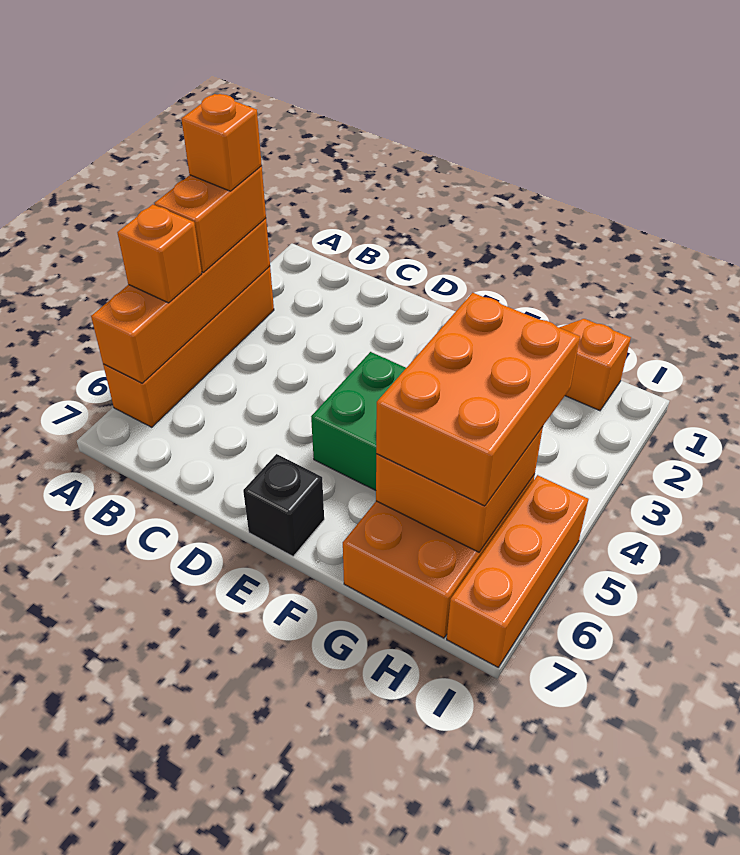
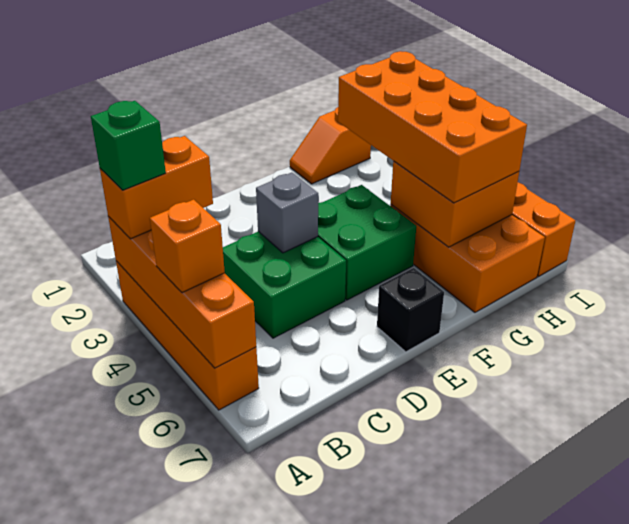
orange 1x2 brick [154,166,266,272] -> orange 1x2 brick turned to [100,136,213,239]
orange 1x1 brick [182,94,262,191] -> green 1x1 brick [91,101,166,190]
none -> green 2x2 brick [223,231,346,338]
none -> grey 1x1 brick [256,172,318,253]
orange 2x3 brick [376,293,580,506] -> orange 2x4 brick [338,51,527,203]

